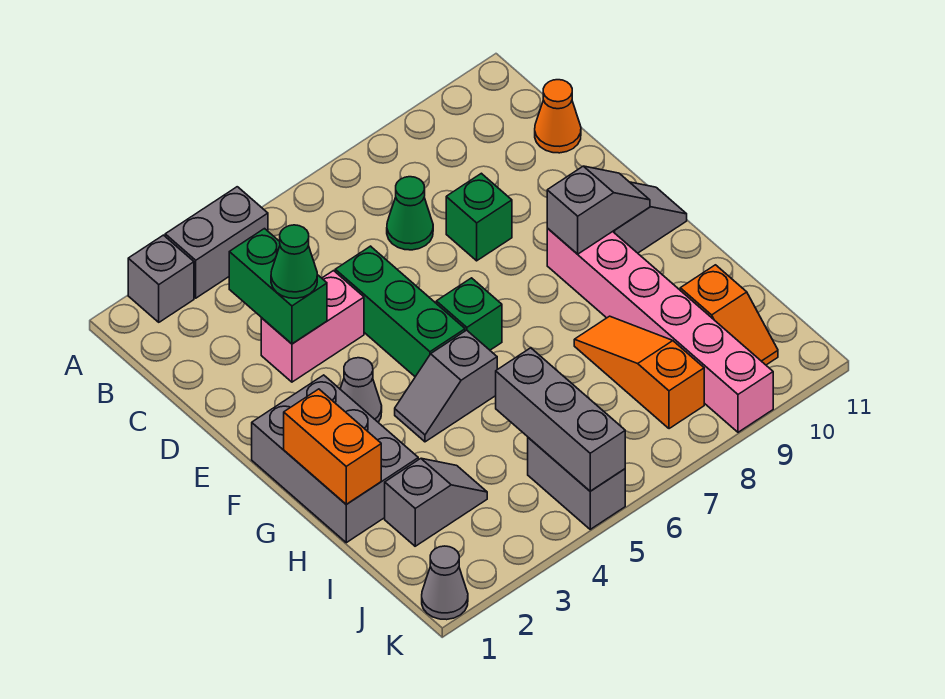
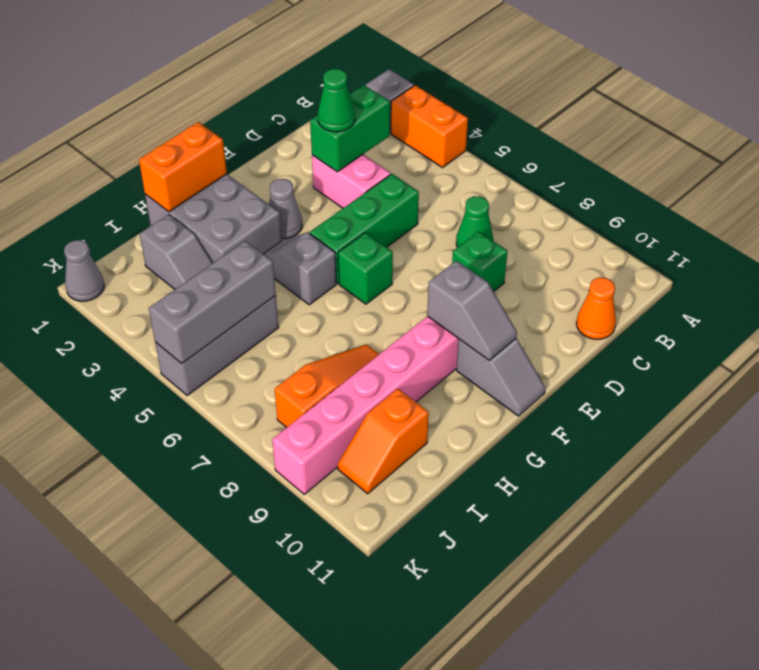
grey 1x2 brick [165,187,268,298] -> orange 1x2 brick [391,85,468,168]
grey 2x3 brick [252,375,418,543] -> grey 2x3 brick turned to [145,174,282,263]
grey 1x2 brick [528,438,625,529] -> grey 1x3 brick [155,295,279,396]

